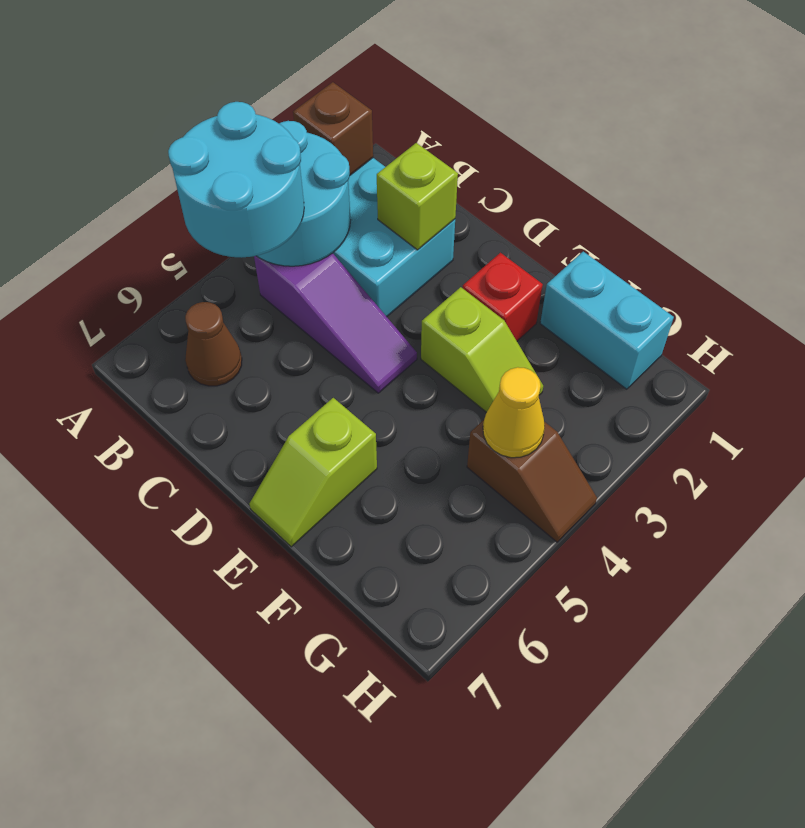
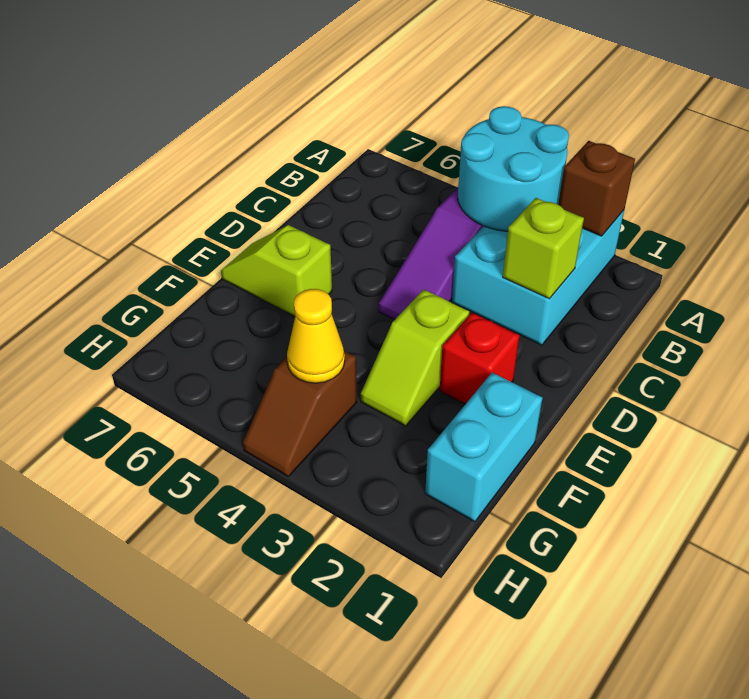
cyan 2x2 round brick [168,102,304,258] -> none
brown 1x1 cone [185,302,242,386] -> none

